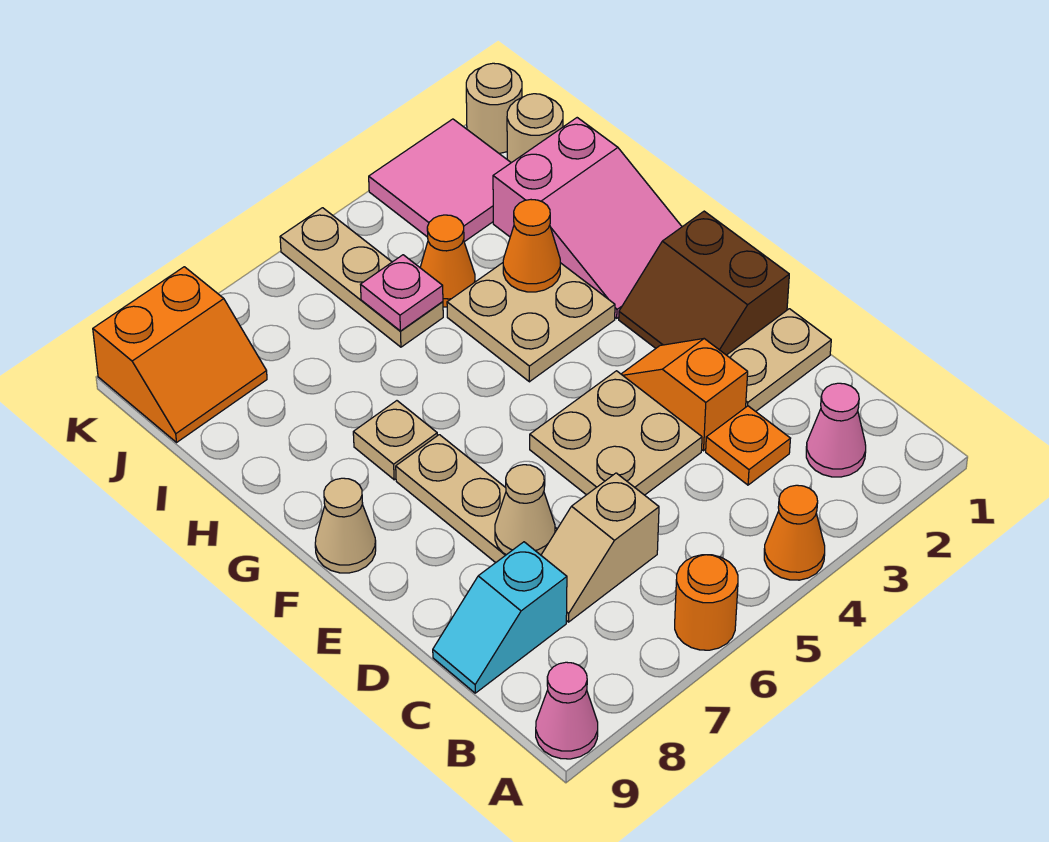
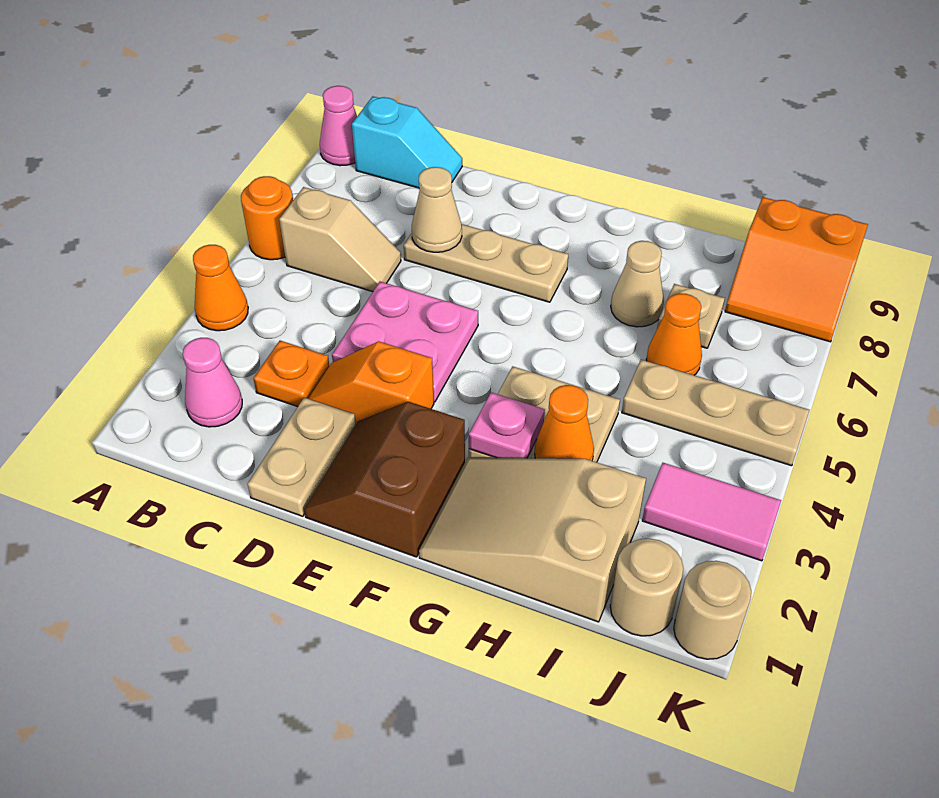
tan 1x2 slope [541,473,659,622] -> tan 1x2 slope turned to [279,187,401,292]
cyan 1x2 slope [433,542,567,693] -> cyan 1x2 slope turned to [352,96,462,188]
orange 1x2 slope [621,339,748,451] -> orange 1x2 slope turned to [308,342,434,424]
tan 2x2 plate [530,371,702,495] -> pink 2x2 plate [332,282,478,402]
brown 2x2 slope [619,211,789,355] -> brown 2x2 slope turned to [304,402,465,557]
tan 1x1 cone [315,478,376,573] -> tan 1x1 cone moved to [611,241,664,327]
pink 2x3 slope [493,118,682,318] -> tan 2x3 slope [419,458,646,622]
tan 1x1 plate [353,401,437,480] -> tan 1x1 plate moved to [657,284,725,348]
orange 1x1 cone [420,215,475,307] -> orange 1x1 cone moved to [646,293,702,375]
pink 1x1 plate [360,255,443,331] -> pink 1x1 plate moved to [469,392,545,458]
pink 2x2 tile [369,119,511,242] -> pink 1x2 tile [642,463,781,561]
orange 2x2 slope [93,267,267,442] -> orange 2x2 slope turned to [725,197,868,342]

